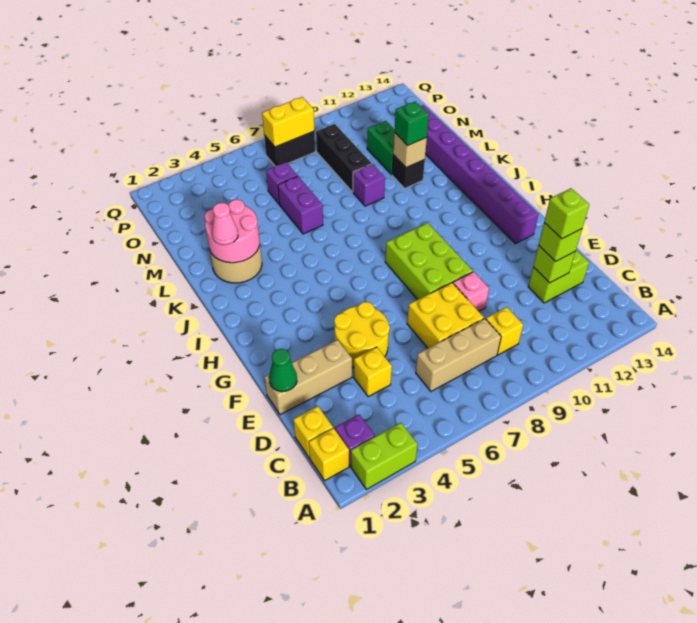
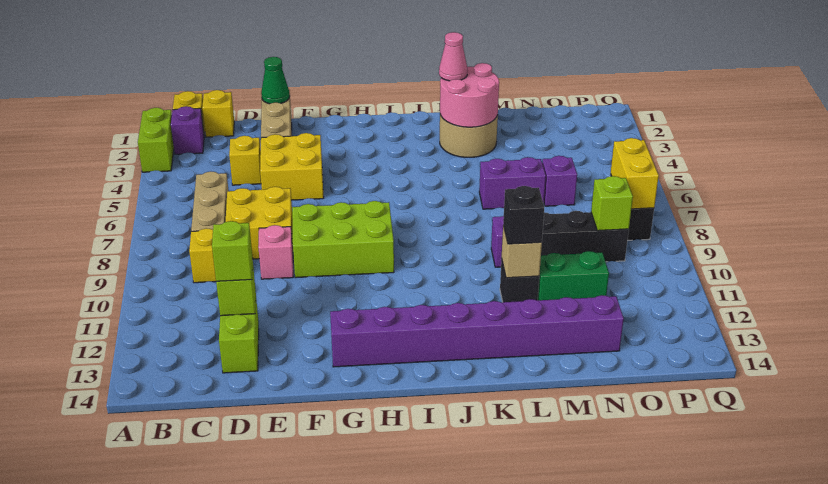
lime 1x1 brick [544,188,589,239] -> lime 1x1 brick moved to [591,176,633,231]
yellow 2x2 round brick [334,302,390,367] -> yellow 2x2 brick [260,133,324,200]
green 1x1 brick [394,101,429,146] -> black 1x1 brick [503,186,544,244]

